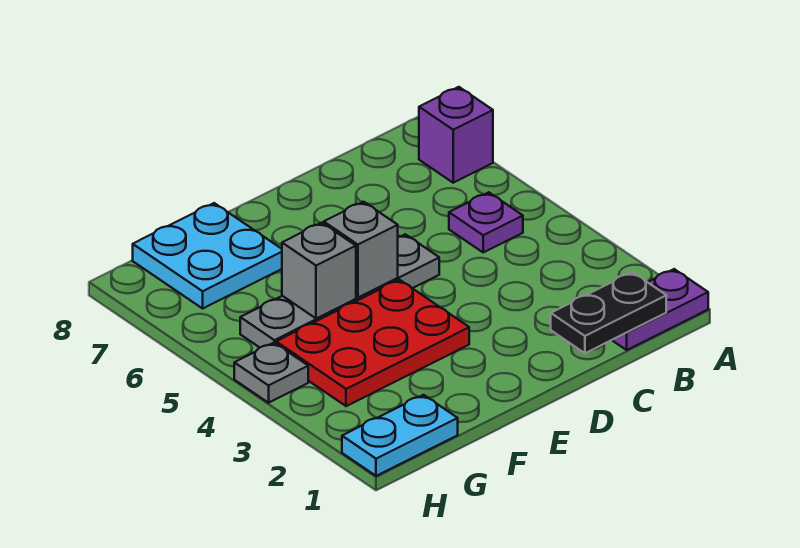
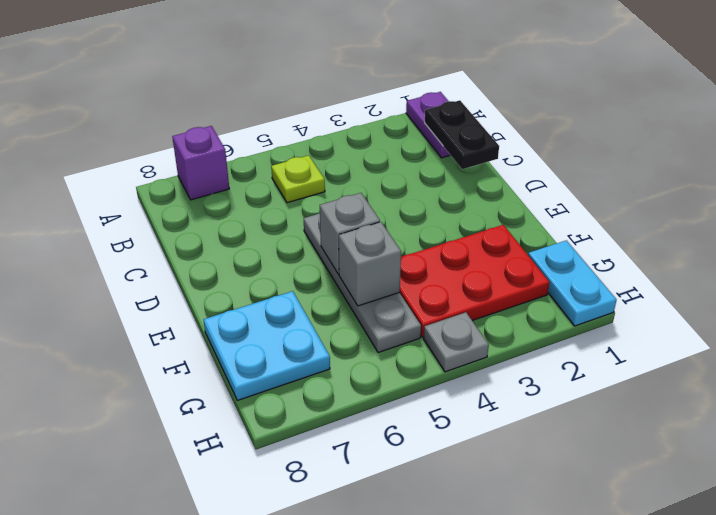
purple 1x1 plate [449,192,523,252] -> lime 1x1 plate [271,155,325,203]
red 2x3 plate [276,280,469,406] -> red 2x3 plate turned to [399,225,550,337]

